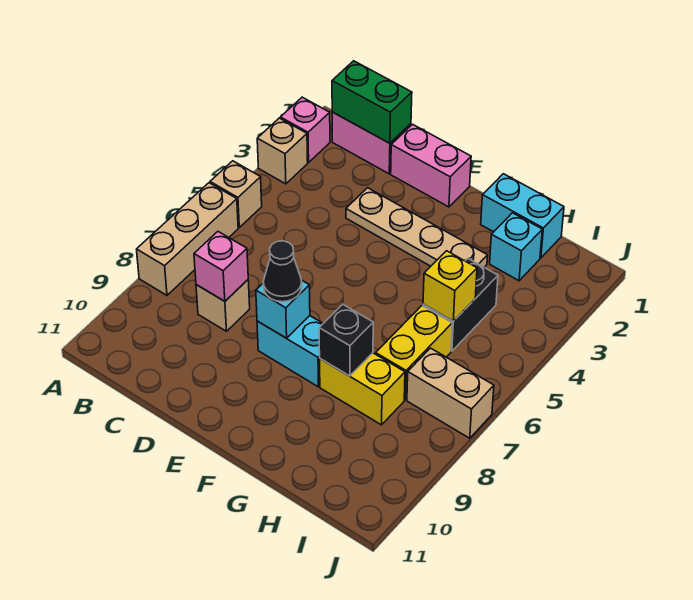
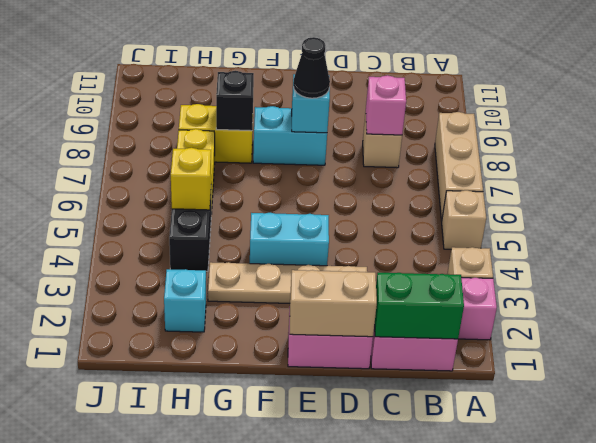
cyan 1x2 brick [481,174,564,258] -> cyan 1x2 brick moved to [250,213,329,266]
tan 1x2 brick [407,348,494,438] -> tan 1x2 brick moved to [290,270,377,337]

